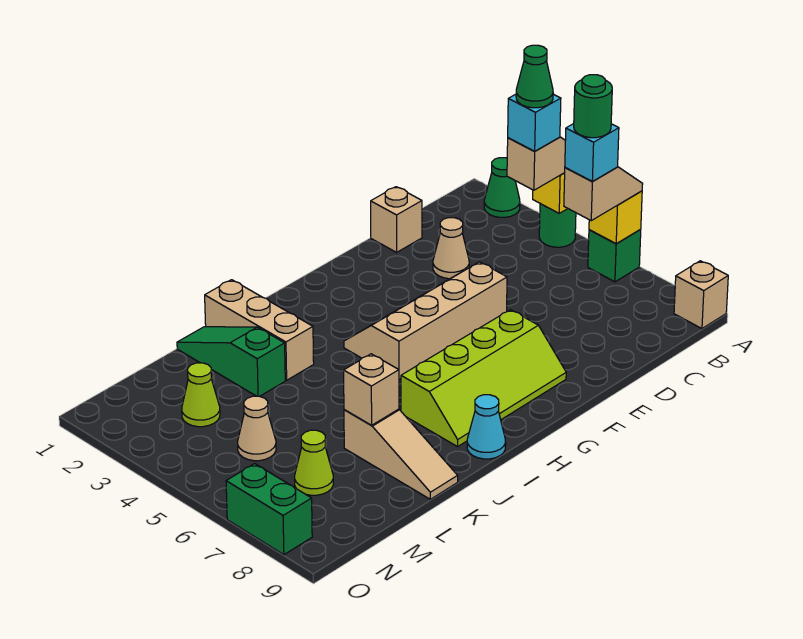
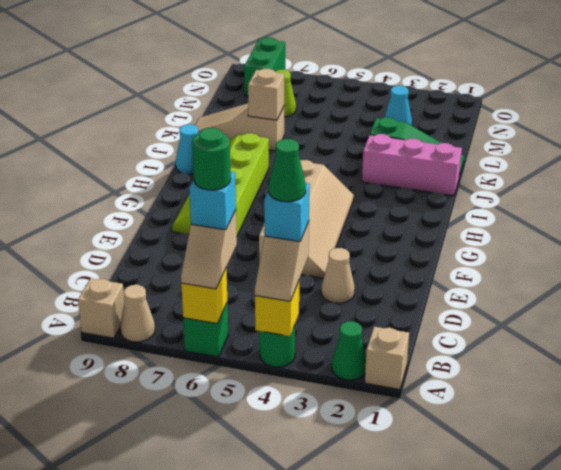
tan 1x1 brick [371,187,422,252] -> tan 1x1 brick moved to [365,327,409,389]
tan 1x3 brick [205,280,314,380] -> pink 1x3 brick [362,134,462,196]
lime 1x1 cone [182,363,220,427] -> cyan 1x1 cone [385,86,412,125]
tan 1x1 cone [238,396,276,461] -> tan 1x1 cone moved to [120,285,155,342]
green 1x2 brick [226,464,312,555] -> green 1x2 brick turned to [244,37,285,96]

